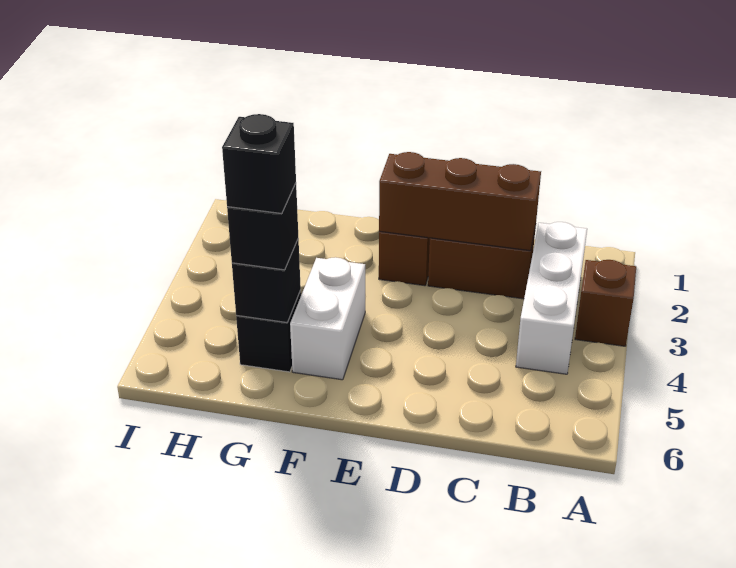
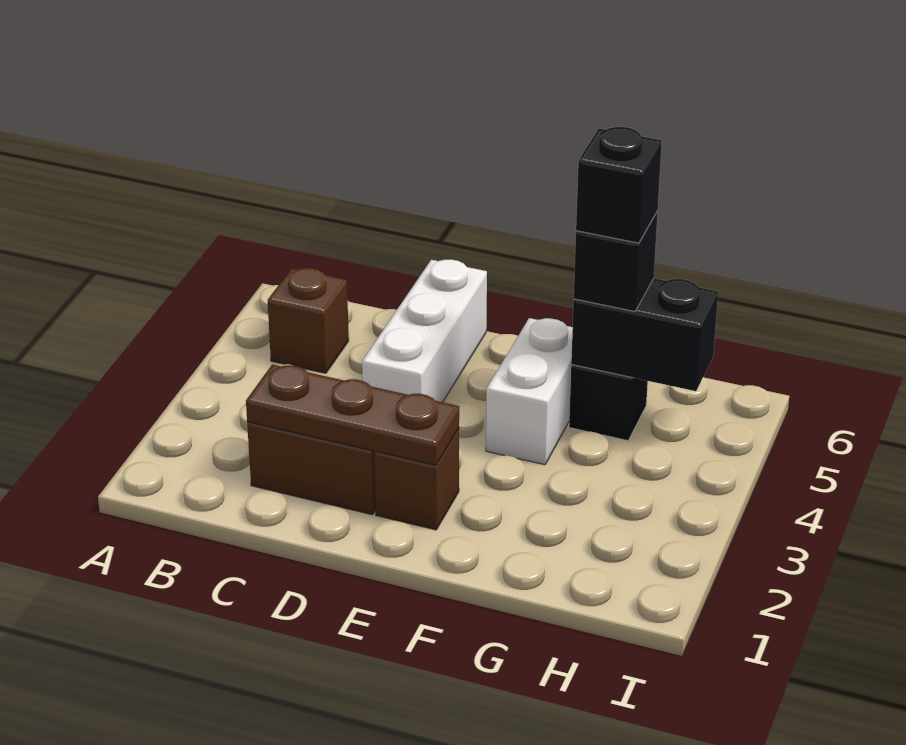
brown 1x1 brick [575,260,636,346] -> brown 1x1 brick moved to [268,268,349,373]
white 1x3 brick [516,222,587,374] -> white 1x3 brick moved to [362,260,487,402]
brown 1x3 brick [379,152,541,251] -> brown 1x3 plate [246,364,459,465]
black 1x1 brick [232,238,301,323] -> black 1x2 brick [571,278,718,391]

